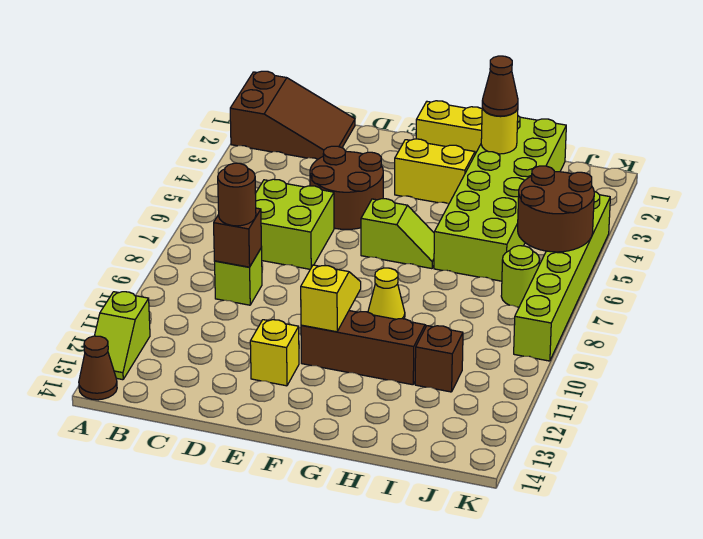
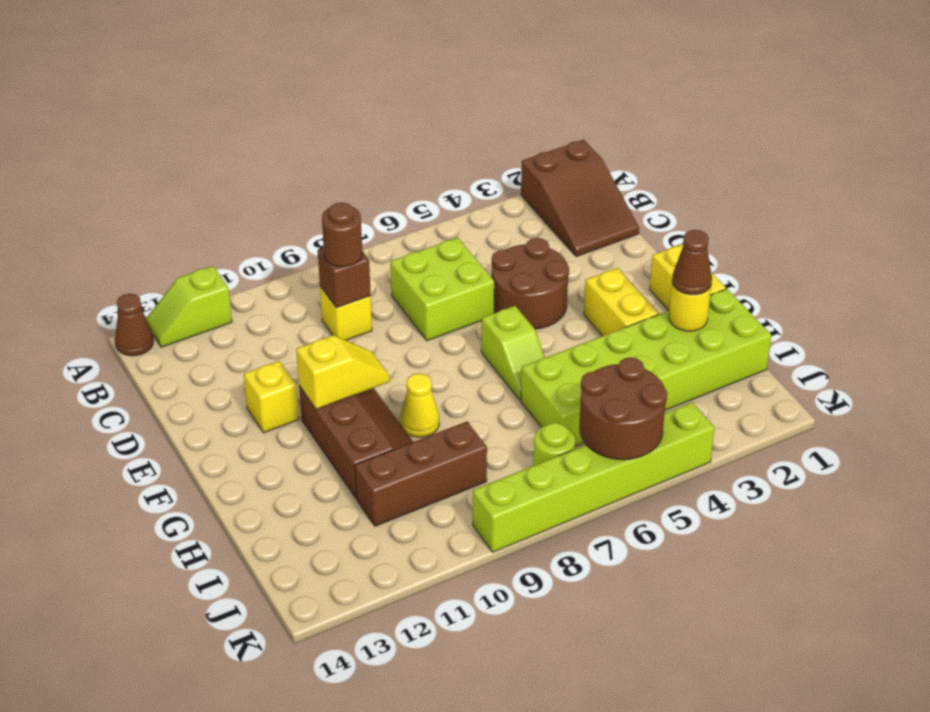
lime 1x1 brick [215,248,262,305] -> yellow 1x1 brick [320,287,372,340]
brown 1x1 brick [415,326,463,392] -> brown 1x3 brick [355,422,487,526]

